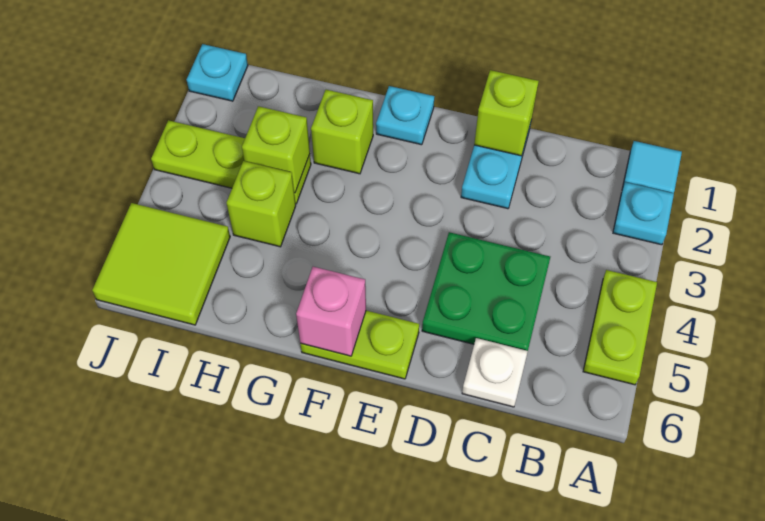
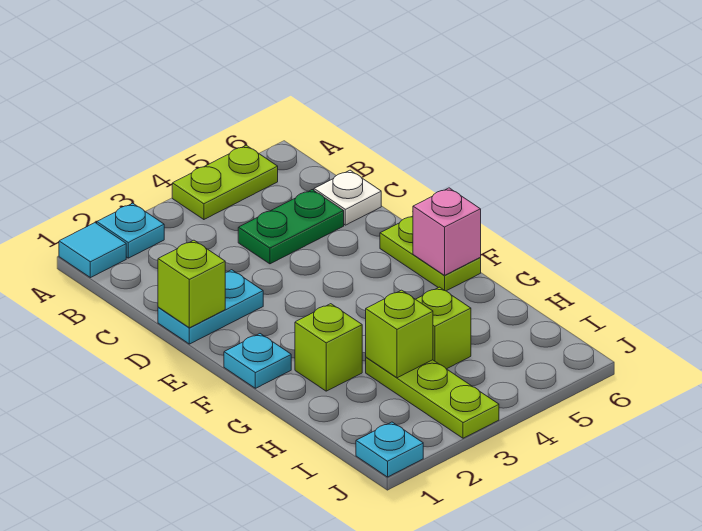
green 2x2 plate [422,232,550,351] -> green 1x2 plate [238,190,344,264]
lime 2x2 tile [92,203,230,325] -> none

